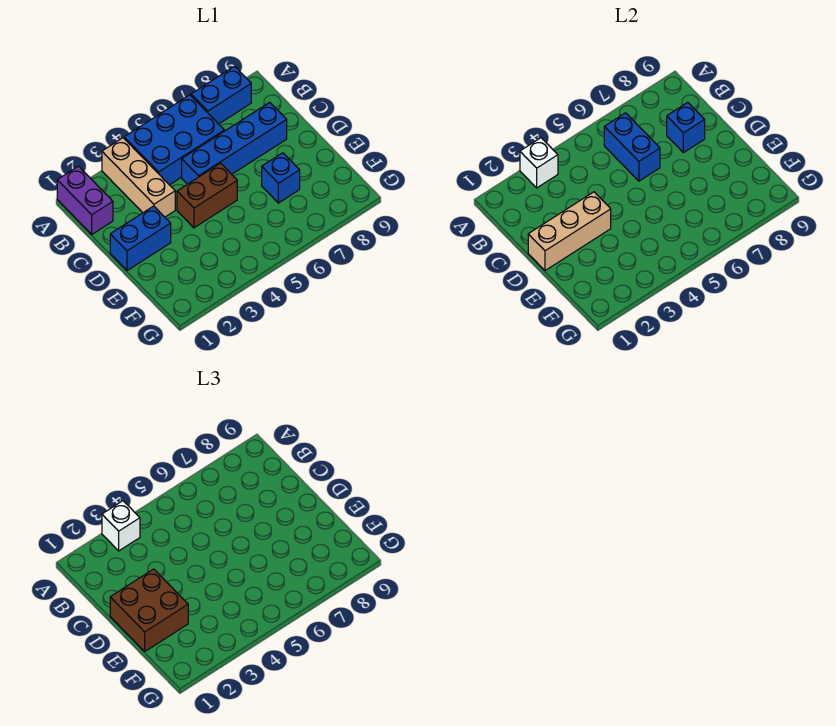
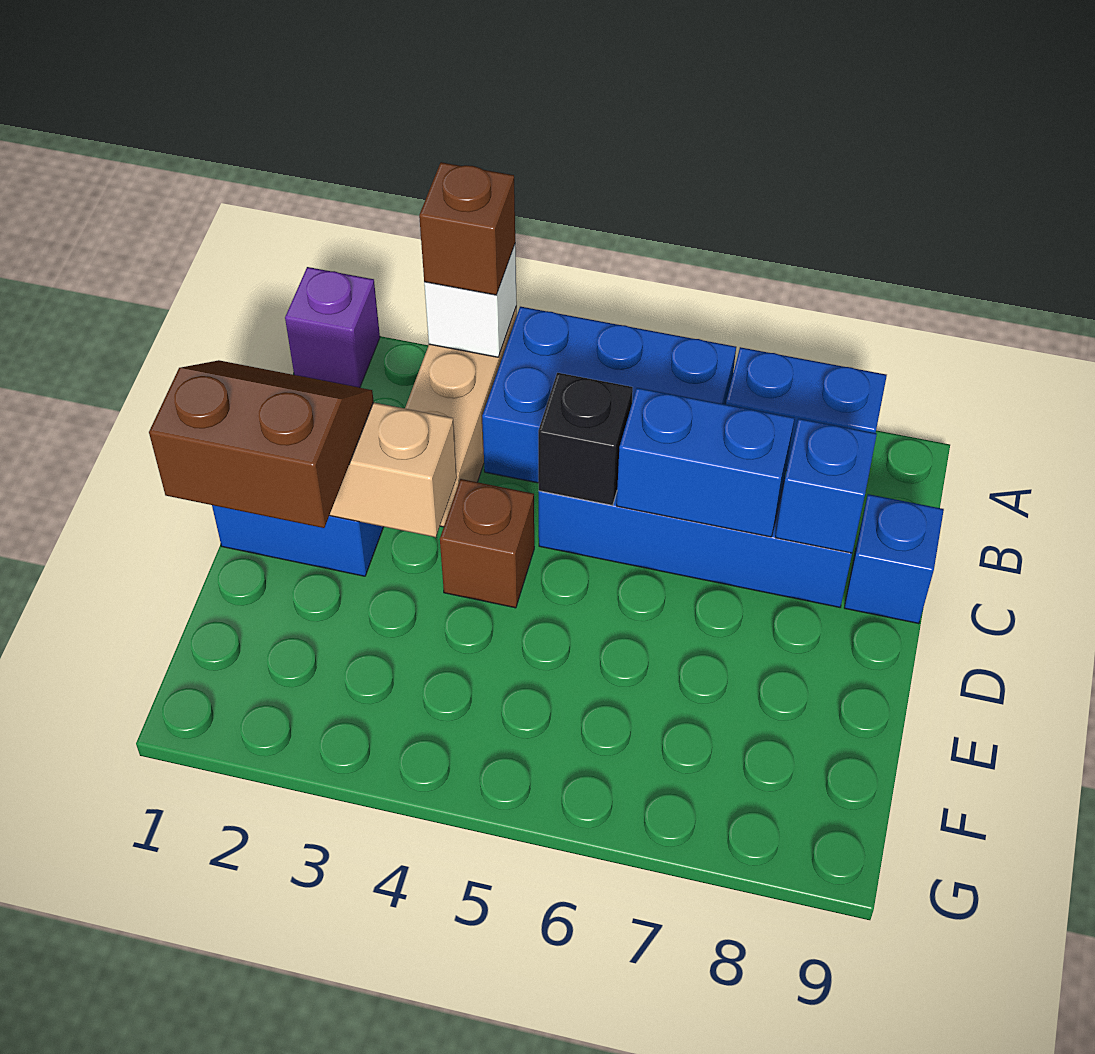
purple 1x2 brick [57,166,113,234] -> purple 1x1 brick [285,267,380,388]
white 1x1 brick [102,501,140,551] -> brown 1x1 brick [419,162,515,295]
blue 1x2 brick [604,113,660,181] -> blue 1x2 brick turned to [617,388,794,537]
none -> black 1x1 brick [538,373,633,505]
brown 2x2 brick [110,569,188,651] -> brown 2x2 slope [149,360,374,528]
brown 1x2 brick [177,163,237,228] -> brown 1x1 brick [440,479,534,608]
blue 1x1 brick [262,153,300,203] -> blue 1x1 brick moved to [844,494,944,624]

